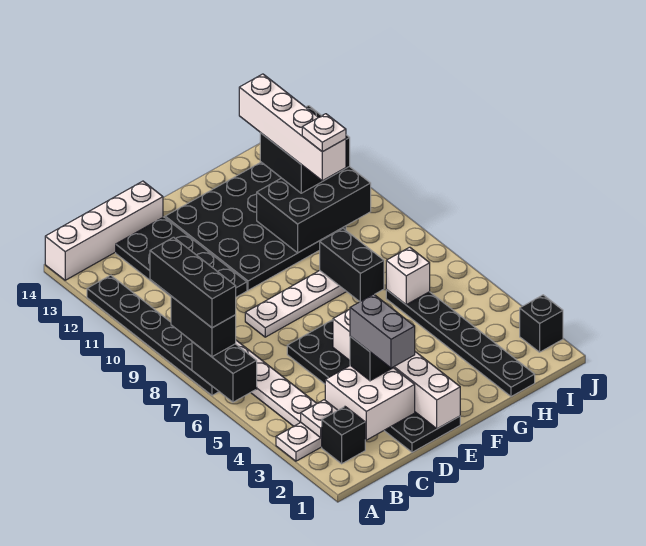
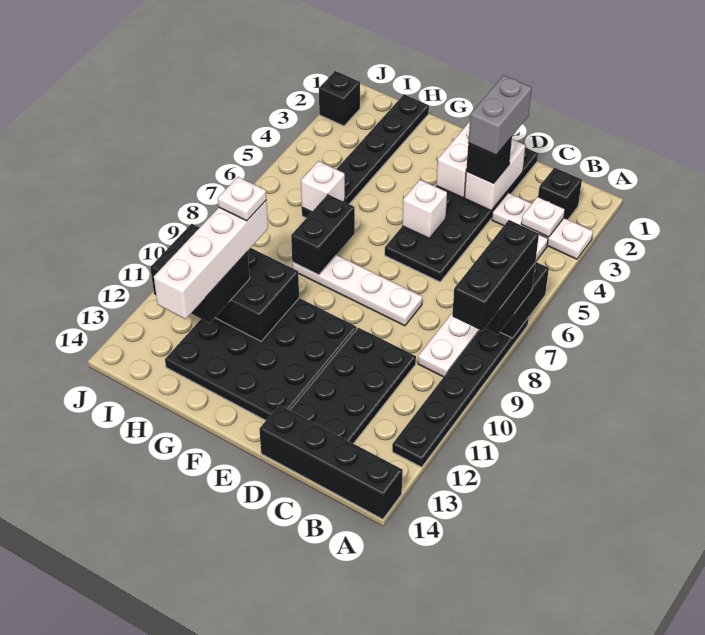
white 1x4 brick [45,181,163,280] -> black 1x4 brick [259,405,403,519]
white 2x2 brick [325,366,415,440] -> white 1x2 brick [464,139,525,210]

